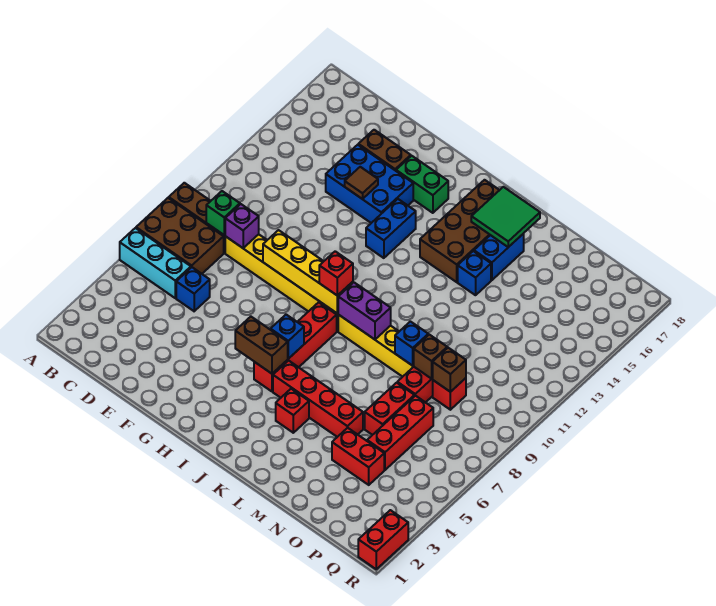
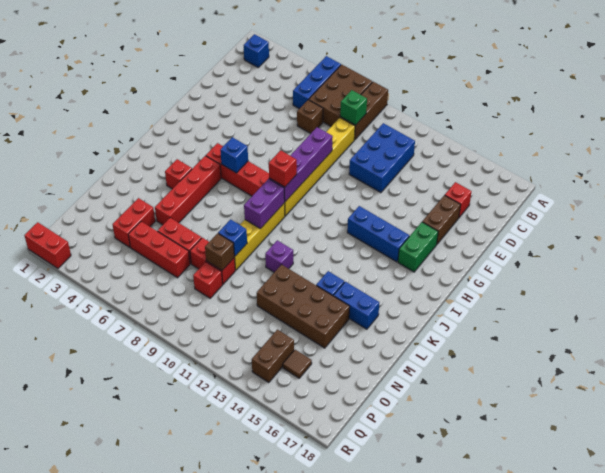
cyan 1x3 brick [120,228,191,298] -> blue 1x3 brick [293,56,341,109]
blue 1x1 brick [176,267,210,311] -> blue 1x1 brick moved to [244,34,269,67]
purple 1x1 brick [225,204,259,248] -> purple 1x1 brick moved to [265,240,293,272]
none -> red 1x1 brick [445,182,472,217]
blue 2x3 brick [326,145,413,223] -> blue 2x3 brick moved to [349,123,415,193]
yellow 1x4 brick [263,230,353,314] -> purple 1x4 brick [269,127,333,202]
brown 1x1 tile [345,167,378,199] -> brown 1x1 tile moved to [283,350,312,378]
brown 1x2 brick [235,317,288,374] -> brown 1x2 brick moved to [252,330,294,383]
blue 1x2 brick [366,199,416,258] -> blue 1x3 brick [347,206,409,262]
brown 2x4 brick [420,180,499,282] -> brown 2x4 brick moved to [257,264,350,348]
green 2x2 tile [471,187,540,247] -> none
brown 1x1 brick [433,348,466,392] -> brown 1x1 brick moved to [297,100,323,134]

